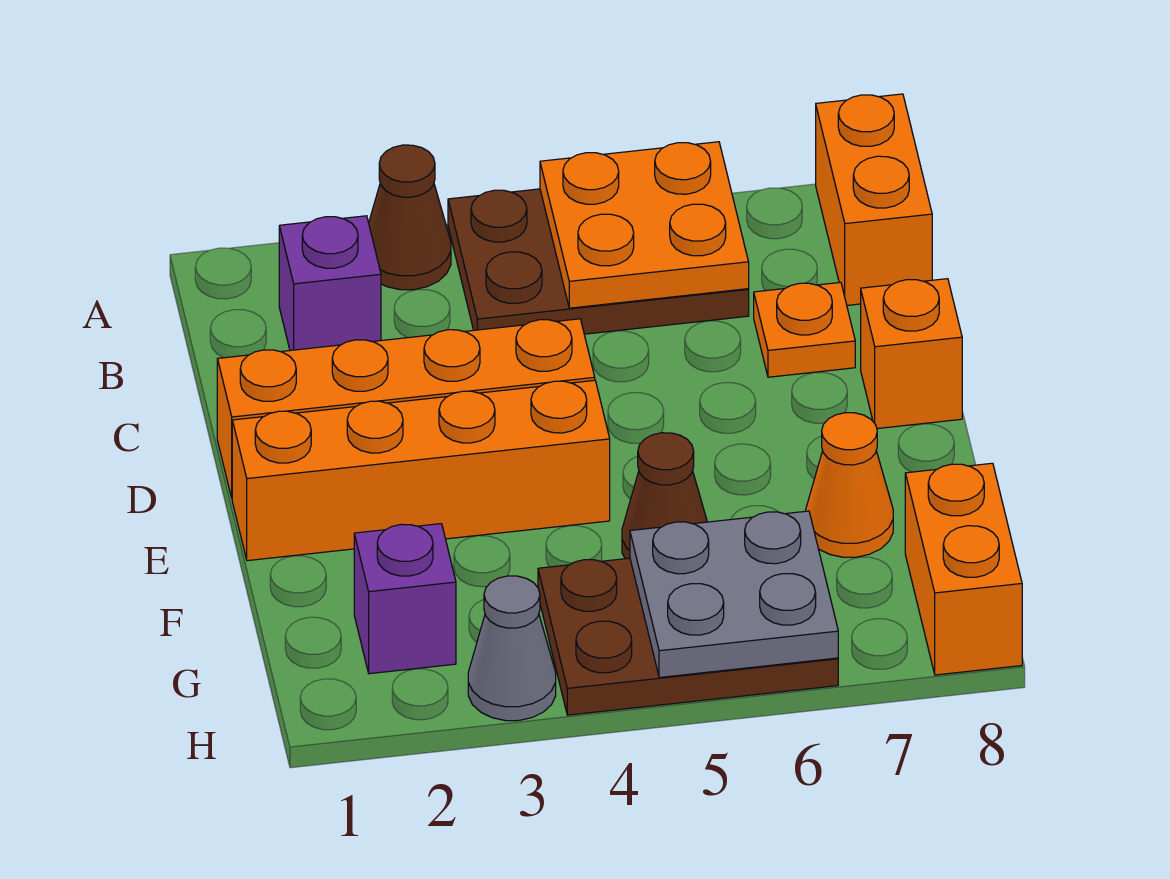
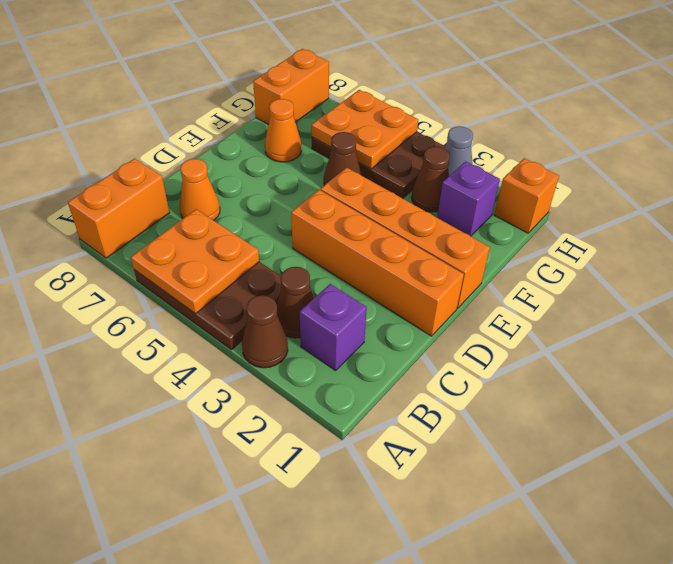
none -> brown 1x1 cone [277,267,314,338]
orange 1x1 plate [754,282,855,377] -> orange 1x1 cone [180,159,220,220]
orange 1x1 brick [861,279,962,429] -> orange 1x1 brick moved to [495,158,559,233]
none -> brown 1x1 cone [411,147,450,212]
grey 2x2 plate [630,511,838,678] -> orange 2x2 plate [311,90,418,169]

